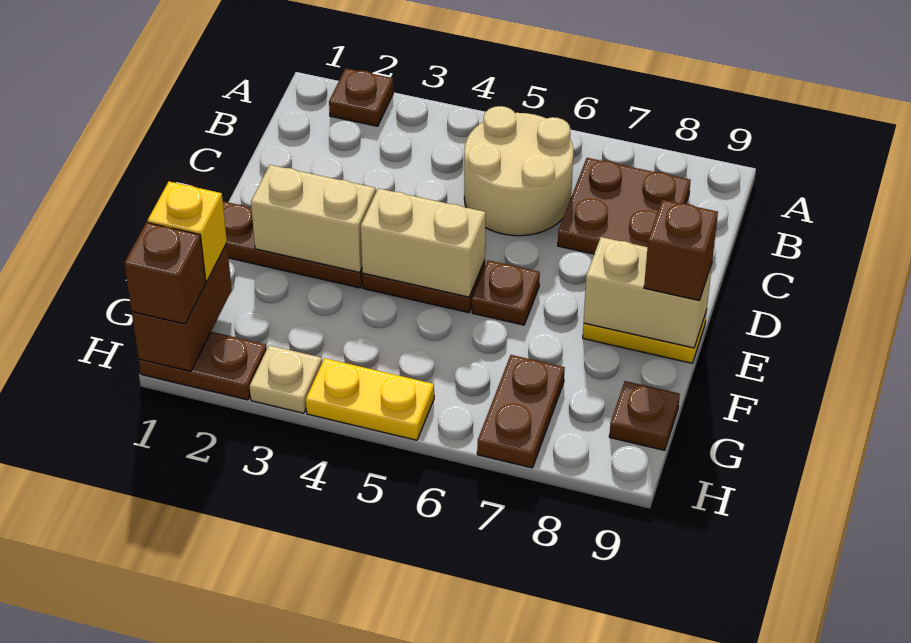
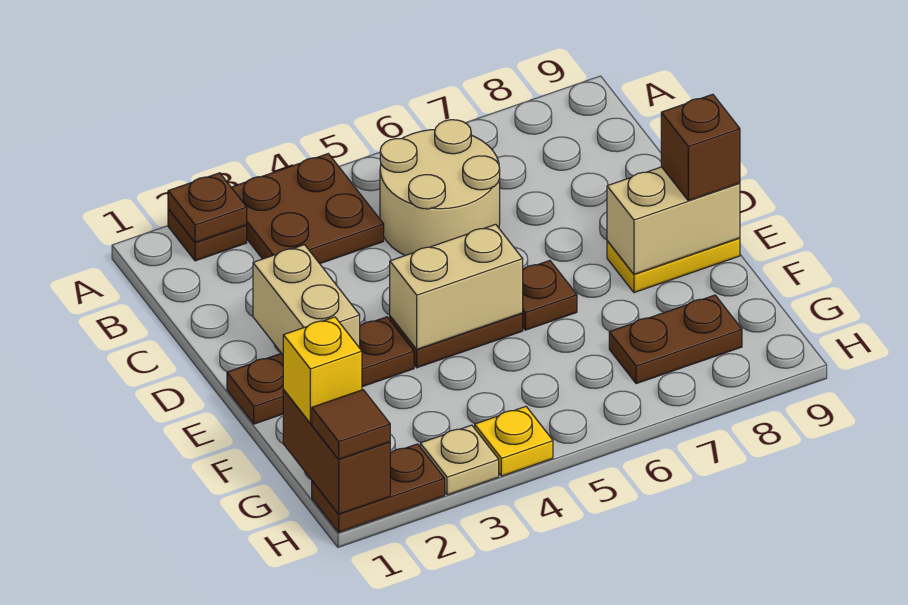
brown 2x2 plate [558,158,691,254] -> brown 2x2 plate moved to [231,154,384,264]
tan 1x2 brick [251,165,376,273] -> tan 1x2 brick turned to [253,245,360,355]
brown 1x2 plate [477,355,565,468] -> brown 1x2 plate turned to [609,295,742,384]
brown 1x1 plate [609,381,680,450] -> brown 1x1 plate moved to [168,173,247,243]
brown 1x1 brick [124,222,206,324] -> brown 1x1 tile [312,390,390,459]
yellow 1x2 plate [306,358,434,440] -> yellow 1x1 plate [475,407,553,476]

